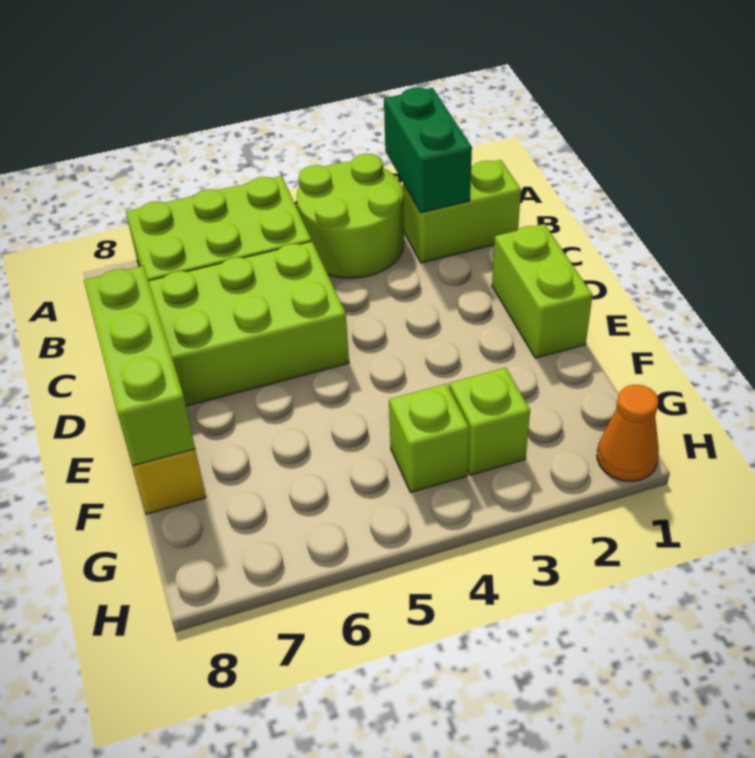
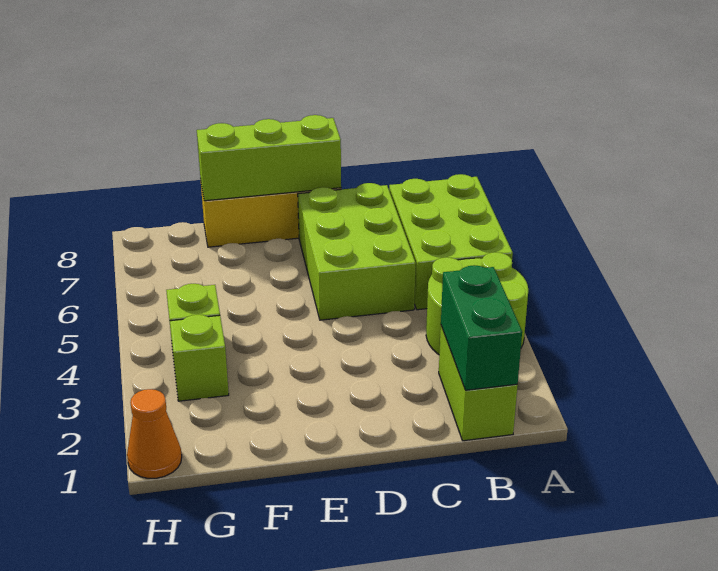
green 1x2 brick [384,88,472,213] -> green 1x2 brick turned to [441,265,522,390]
lime 1x2 brick [492,224,592,358] -> none

